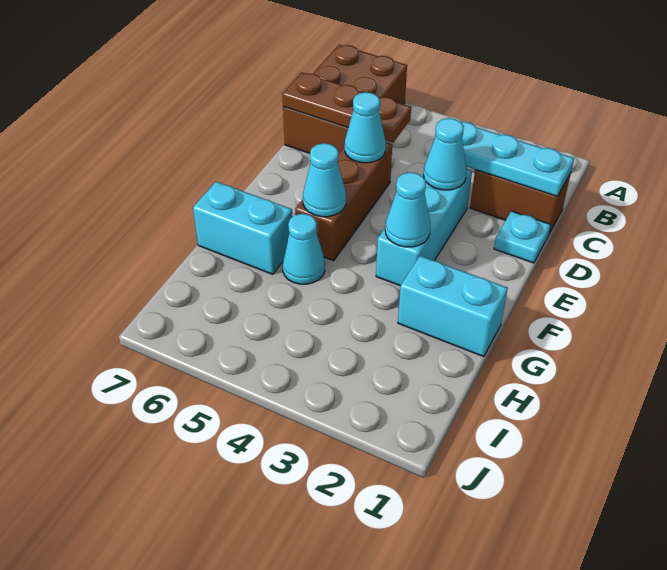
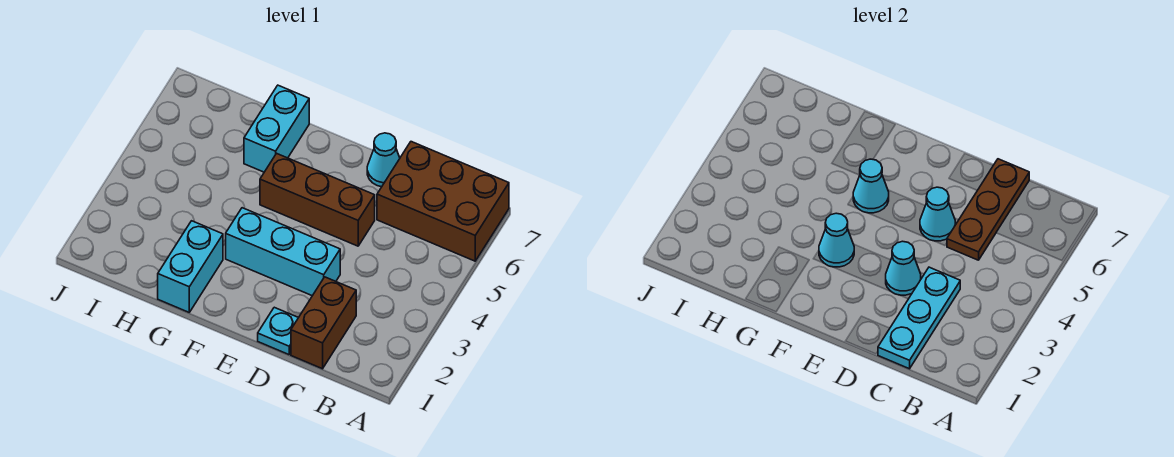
cyan 1x1 cone [282,214,325,284] -> cyan 1x1 cone moved to [367,133,400,187]

